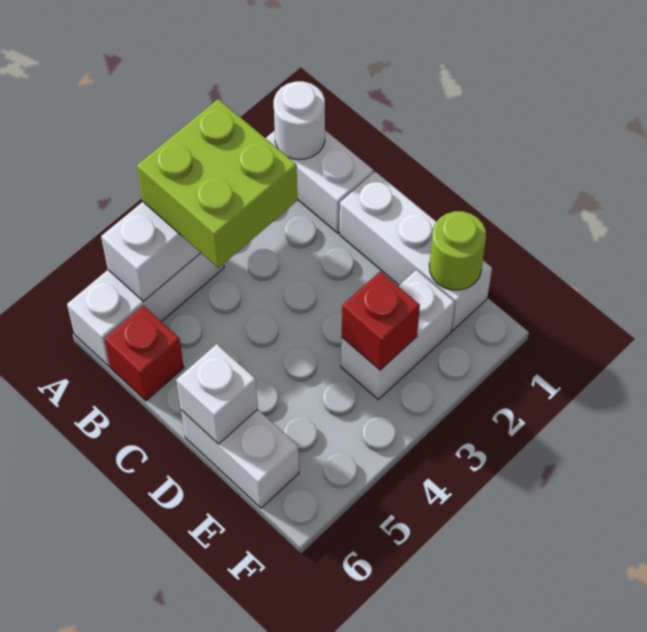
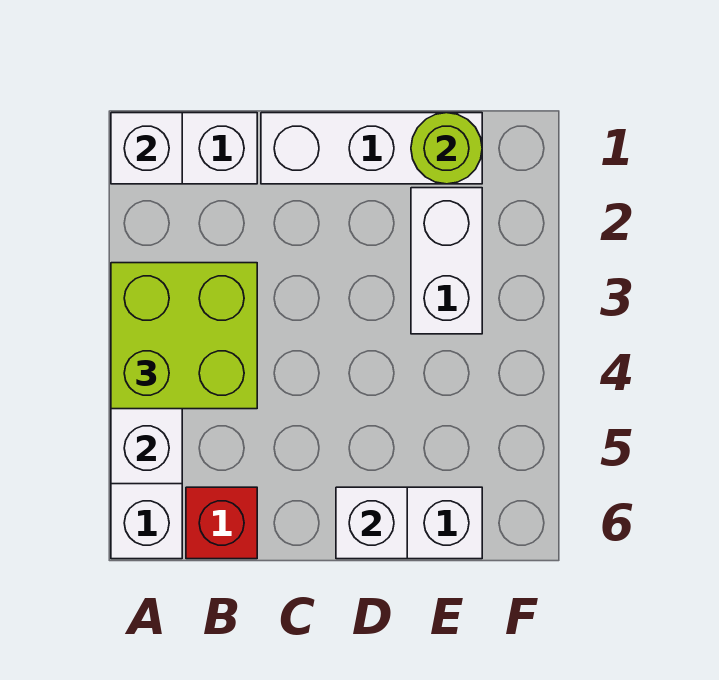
white 1x1 round brick [274,81,325,159] -> white 1x1 brick [111,113,182,184]
red 1x1 brick [342,271,420,370] -> none

